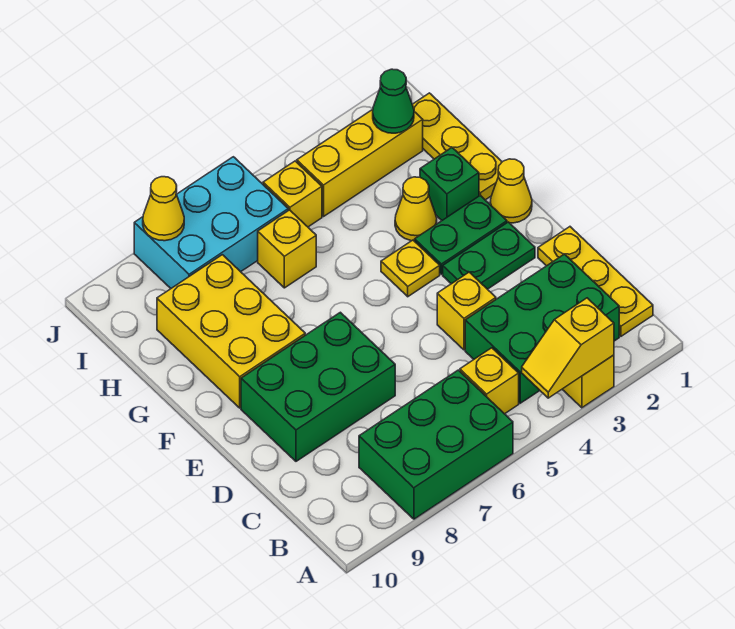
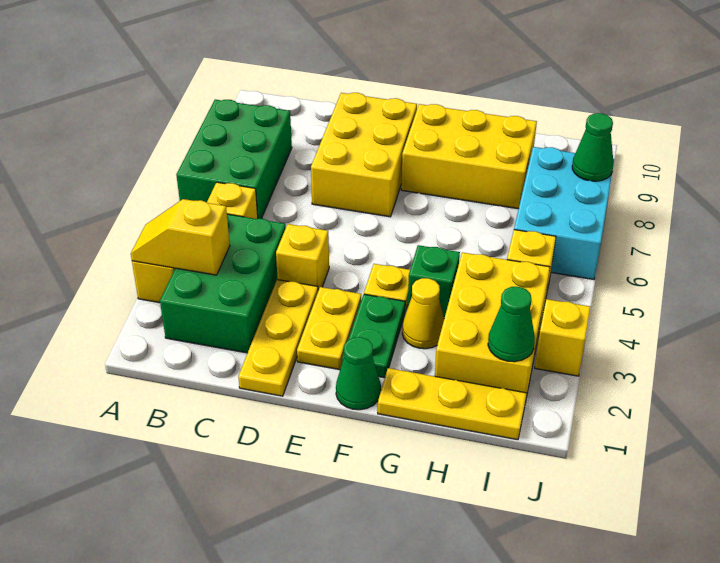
yellow 1x2 slope [522,298,614,398] -> yellow 1x2 slope turned to [131,199,230,275]
yellow 1x3 plate [538,227,653,336] -> yellow 1x3 plate turned to [238,280,318,396]
green 2x3 brick [241,312,395,461] -> yellow 2x3 brick [311,93,417,217]
green 1x2 plate [443,222,535,289] -> yellow 1x2 plate [297,287,361,370]
yellow 1x1 cone [490,159,532,223] -> green 1x1 cone [336,337,381,410]
green 1x1 brick [420,148,479,220] -> green 1x1 brick moved to [408,245,460,318]
yellow 1x1 brick [258,210,316,288] -> yellow 1x1 brick moved to [535,299,590,376]
yellow 1x3 brick [297,109,423,216] -> yellow 2x3 brick [435,252,550,397]
yellow 1x1 cone [143,177,184,241] -> green 1x1 cone [572,113,614,181]

